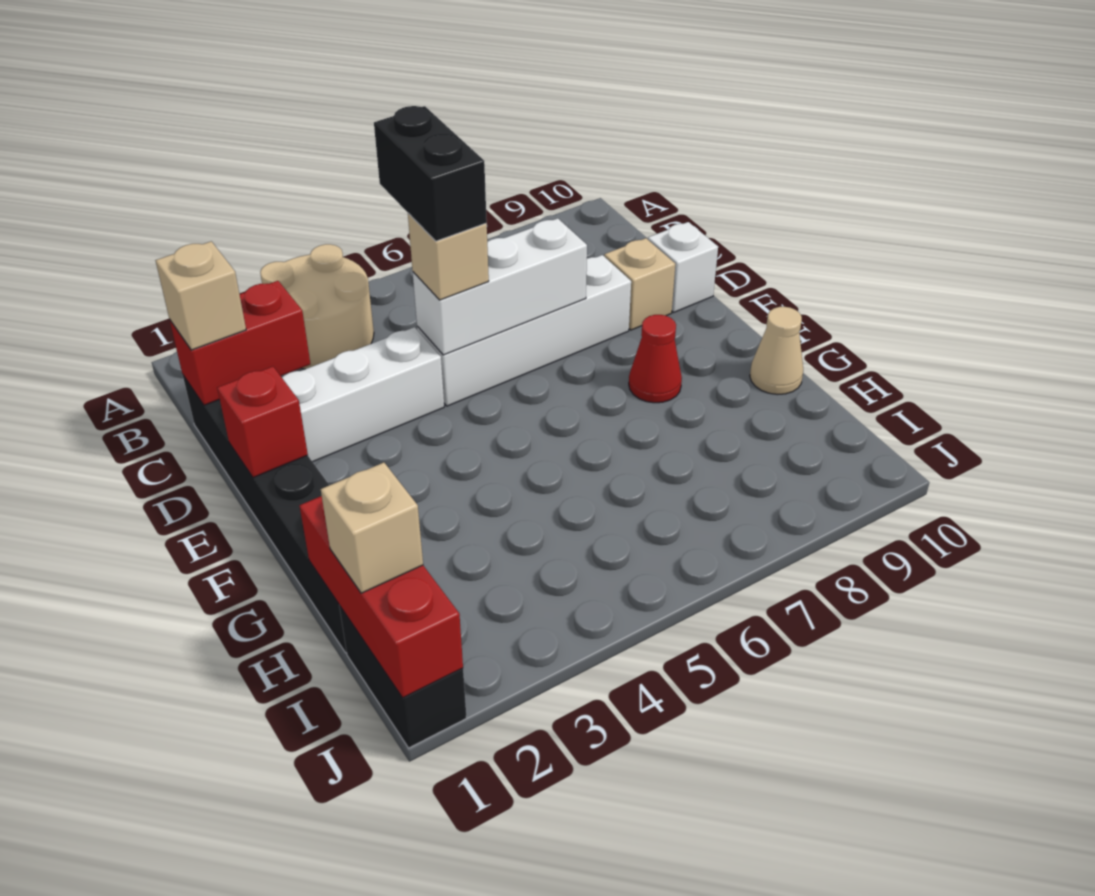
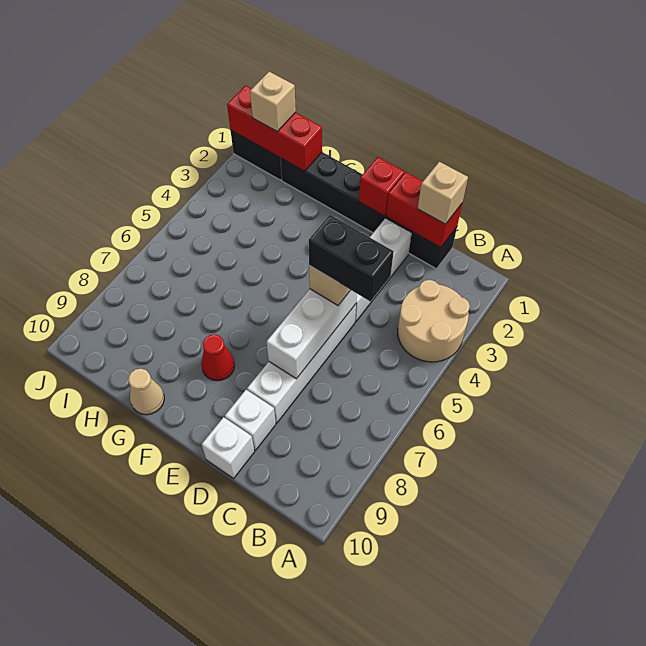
red 1x2 brick [170,281,310,405] -> red 1x2 brick turned to [386,172,462,247]
tan 1x1 brick [604,238,675,330] -> white 1x1 brick [225,390,276,450]

